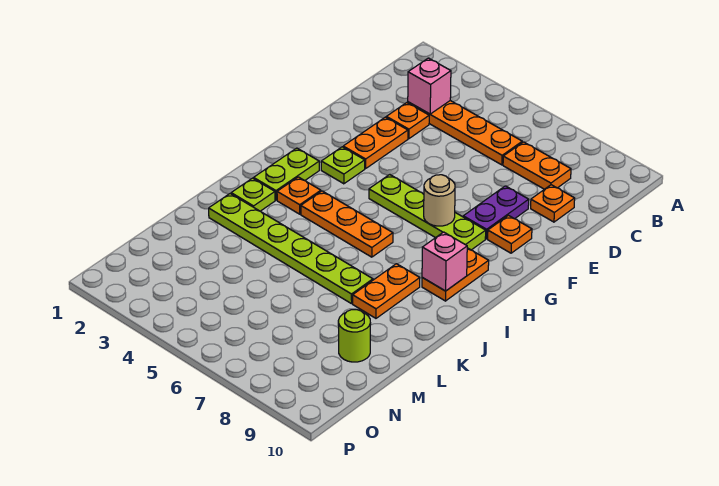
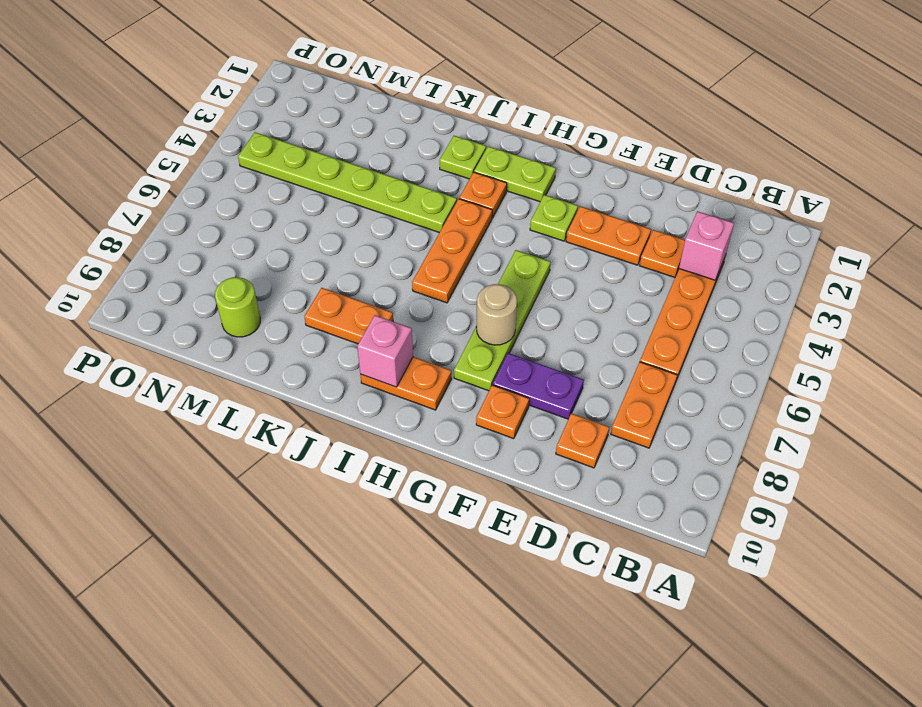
lime 1x6 plate [209,194,373,304] -> lime 1x6 plate turned to [238,132,457,233]

